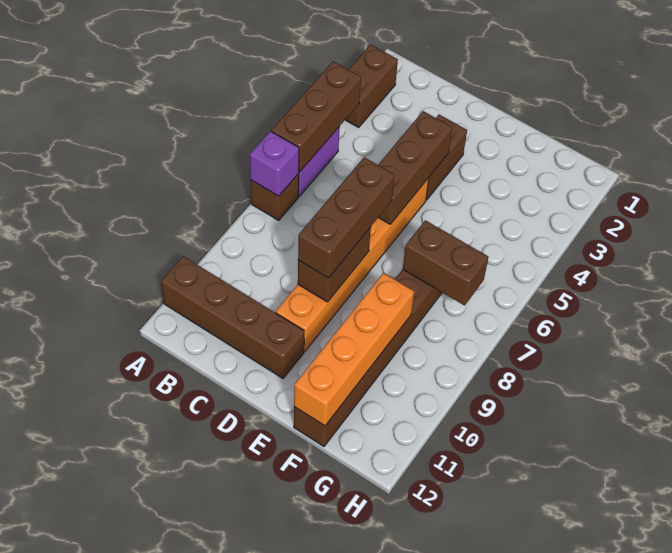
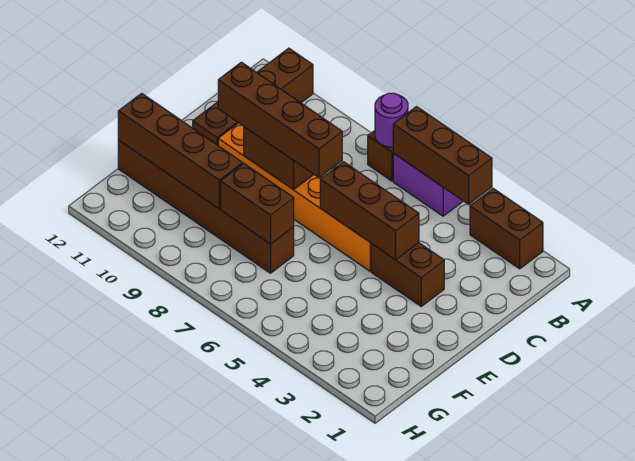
purple 1x1 brick [250,131,299,196] -> purple 1x1 round brick [375,93,408,147]
brown 1x3 brick [298,157,395,278] -> brown 1x4 brick [218,62,342,178]
brown 1x2 brick [403,220,488,305] -> brown 1x2 brick turned to [221,164,294,244]
orange 1x4 brick [294,273,414,426] -> brown 1x4 brick [118,93,243,209]

